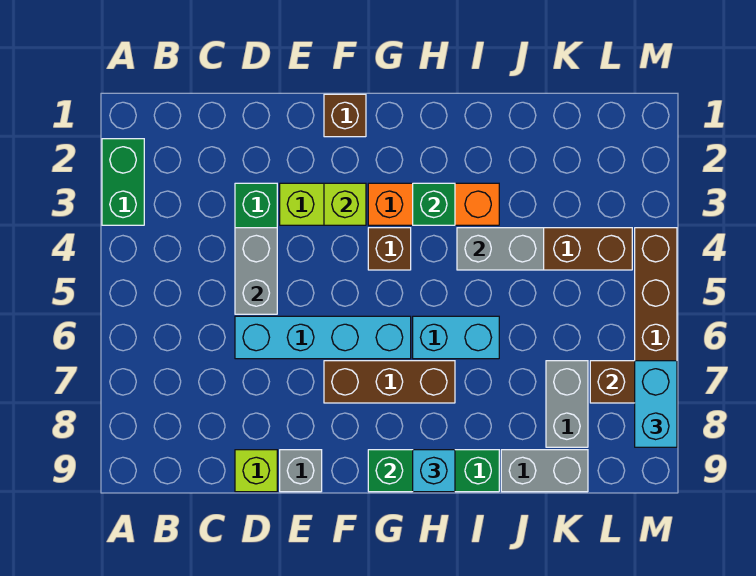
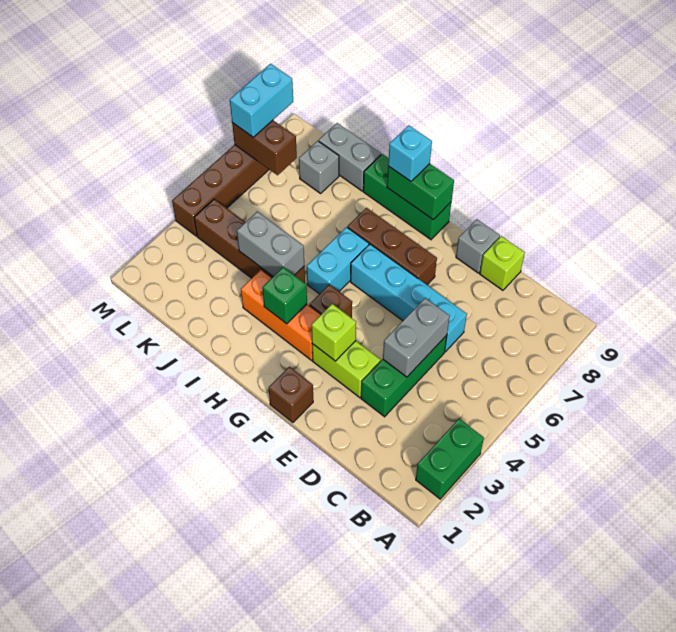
cyan 1x2 brick [413,316,499,359] -> cyan 1x2 brick turned to [307,227,369,294]
grey 1x2 brick [546,361,588,447] -> grey 1x1 brick [299,141,339,193]

